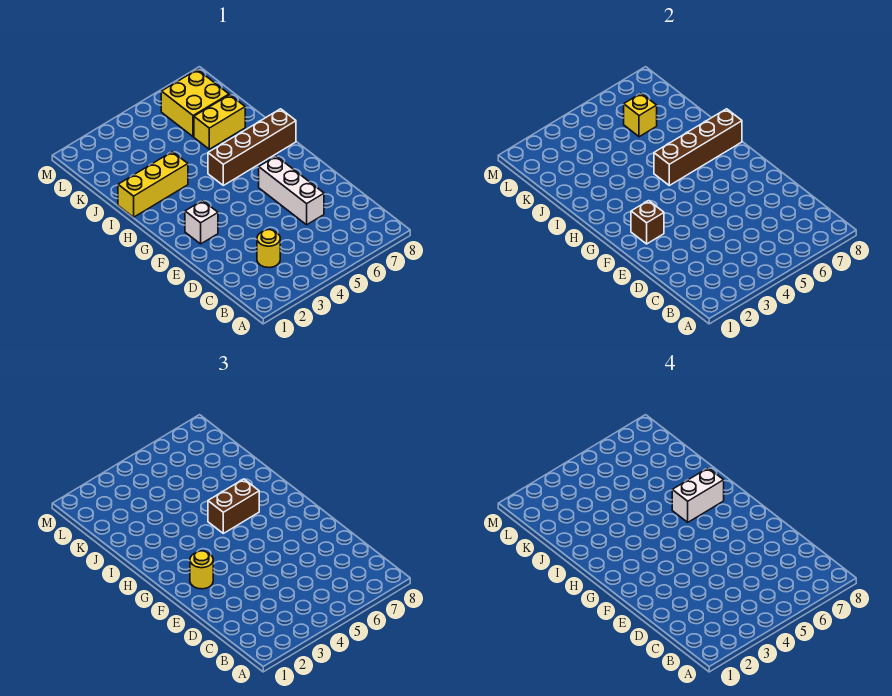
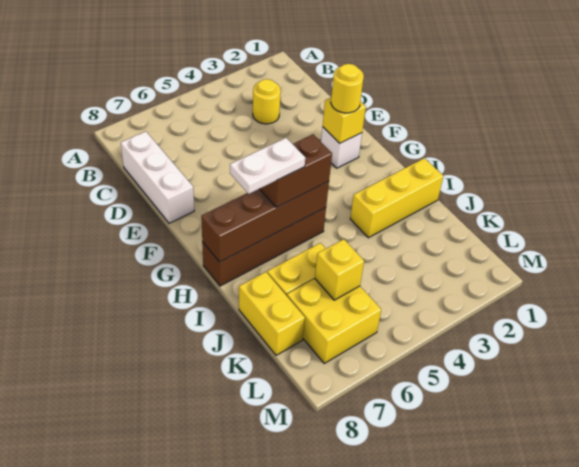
white 1x3 brick [259,156,324,225] -> white 1x3 brick moved to [121,131,194,223]
brown 1x1 brick [631,201,664,244] -> yellow 1x1 brick [323,98,366,143]
white 1x2 brick [672,468,724,522] -> white 1x2 plate [230,138,305,194]
none -> yellow 1x2 brick [239,272,305,355]

